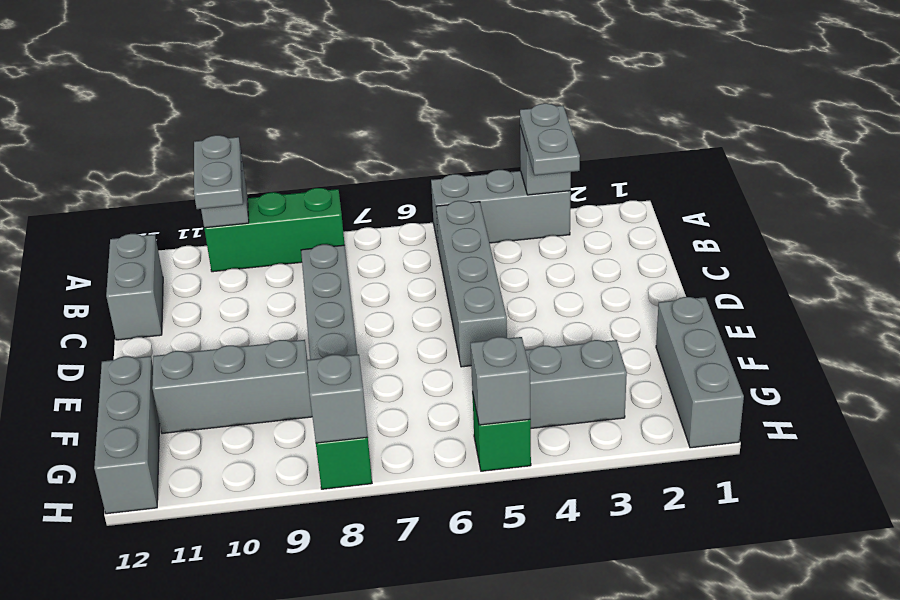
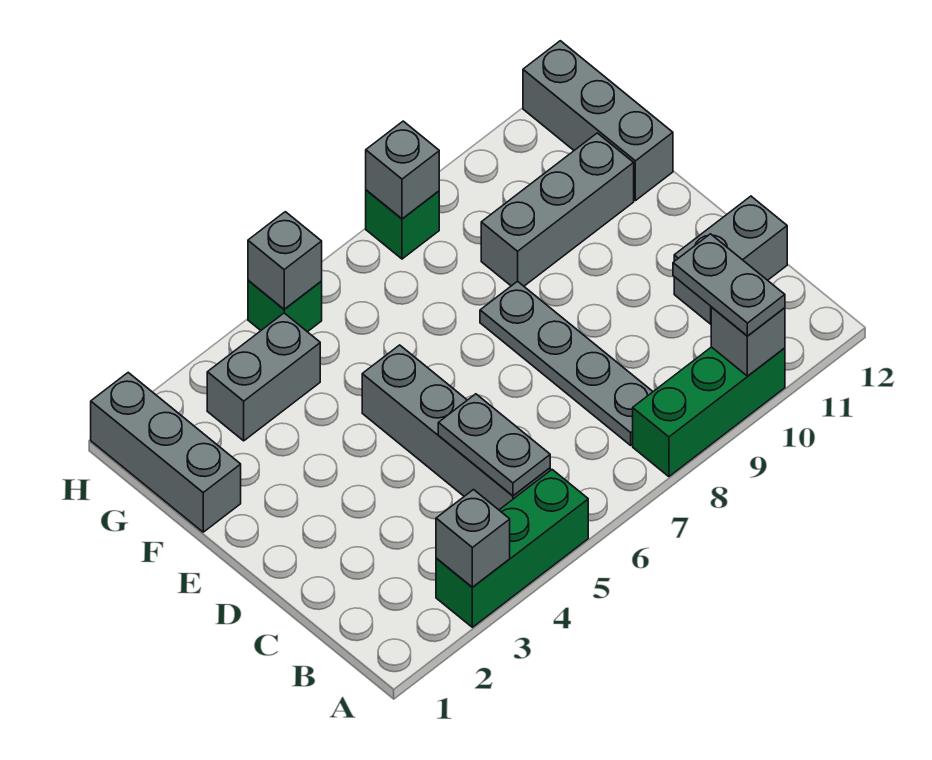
grey 1x3 brick [431,170,571,245] -> green 1x3 brick [436,470,588,627]
grey 1x2 plate [520,103,580,175] -> grey 1x2 plate moved to [438,394,550,496]
grey 1x2 brick [106,234,163,340] -> grey 1x2 brick turned to [674,196,787,324]

